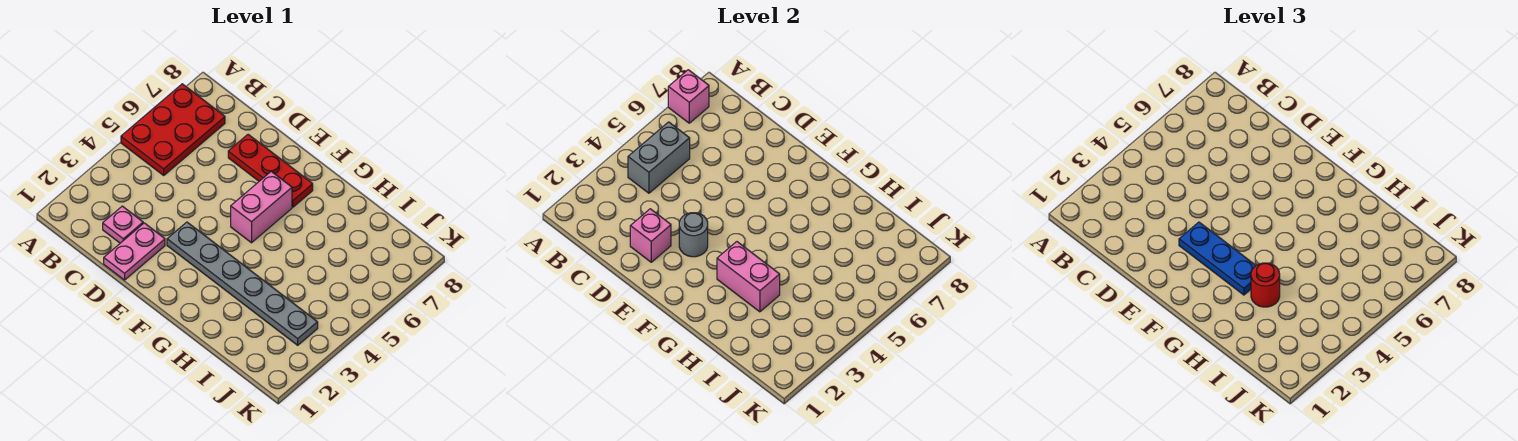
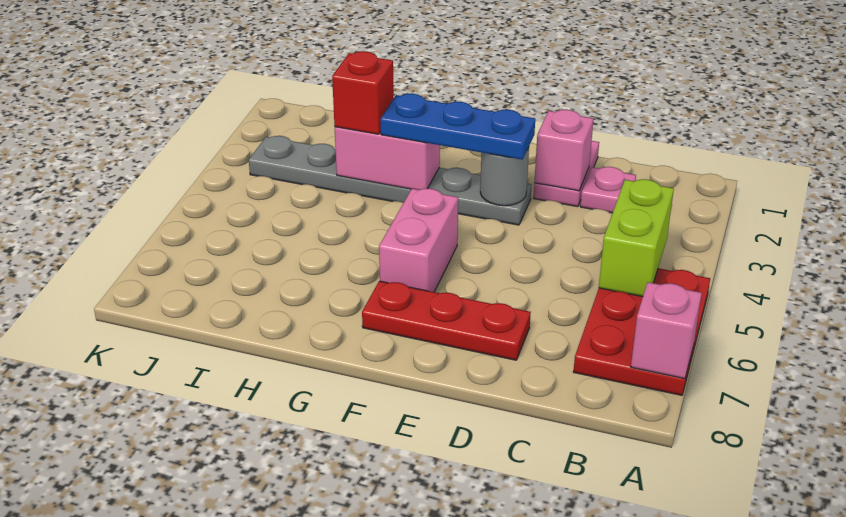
grey 1x2 brick [628,122,690,193] -> lime 1x2 brick [599,179,674,297]
red 1x1 round brick [1251,263,1280,307] -> red 1x1 brick [332,51,394,134]

